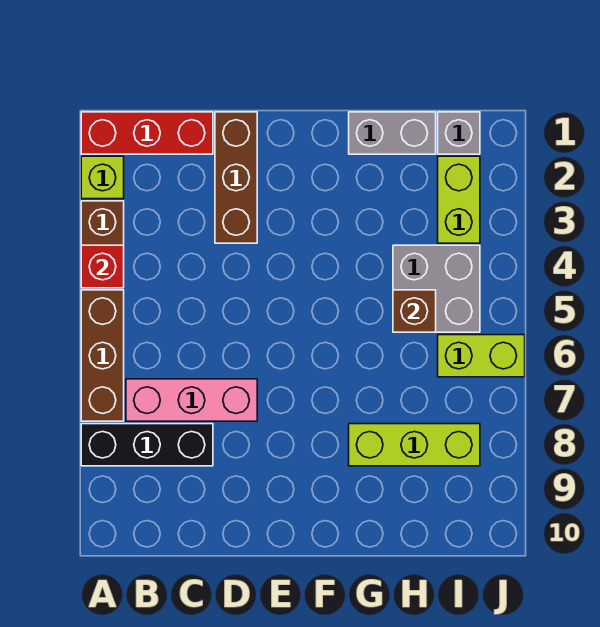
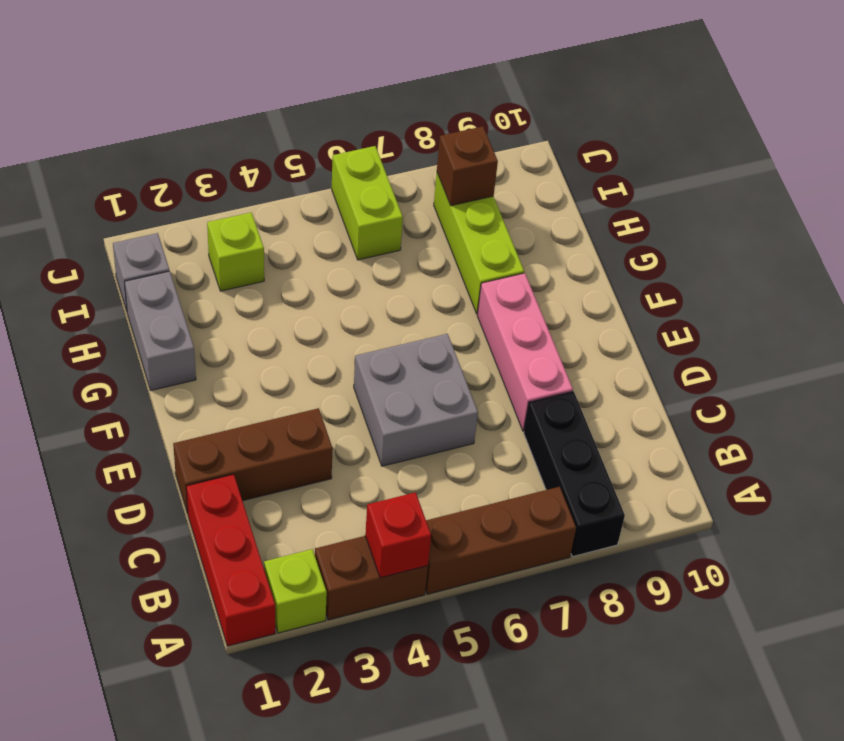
pink 1x3 brick [126,379,257,421] -> pink 1x3 brick moved to [477,273,573,431]
grey 2x2 brick [393,245,480,332] -> grey 2x2 brick moved to [354,334,478,466]
brown 1x1 brick [393,290,436,332] -> brown 1x1 brick moved to [437,126,498,206]
lime 1x2 brick [438,156,480,243] -> lime 1x1 brick [207,213,264,291]

